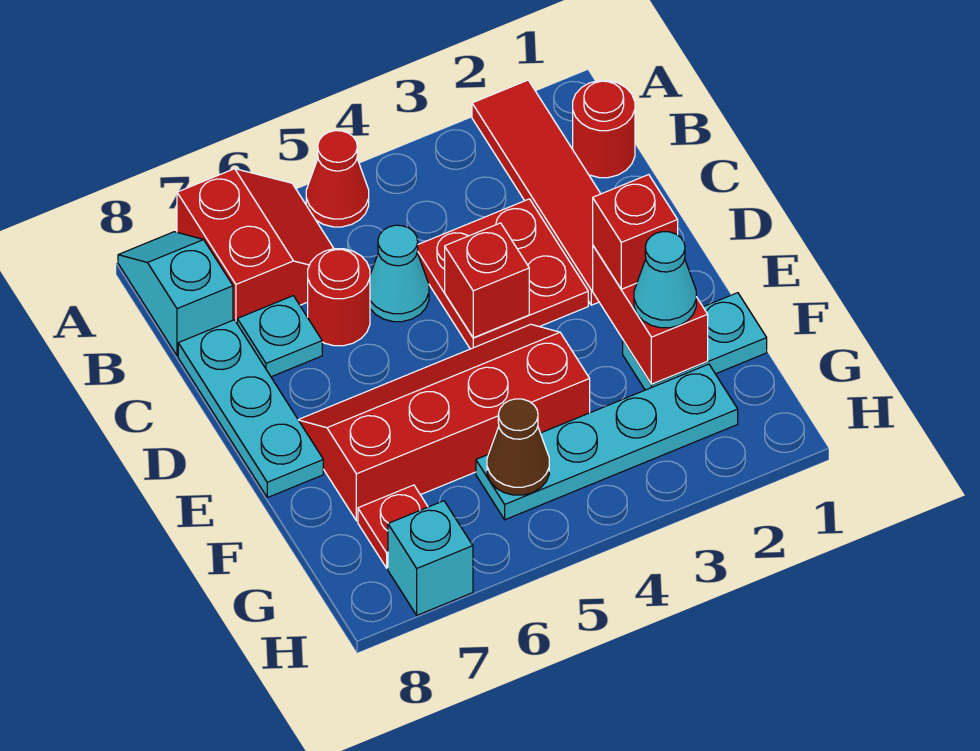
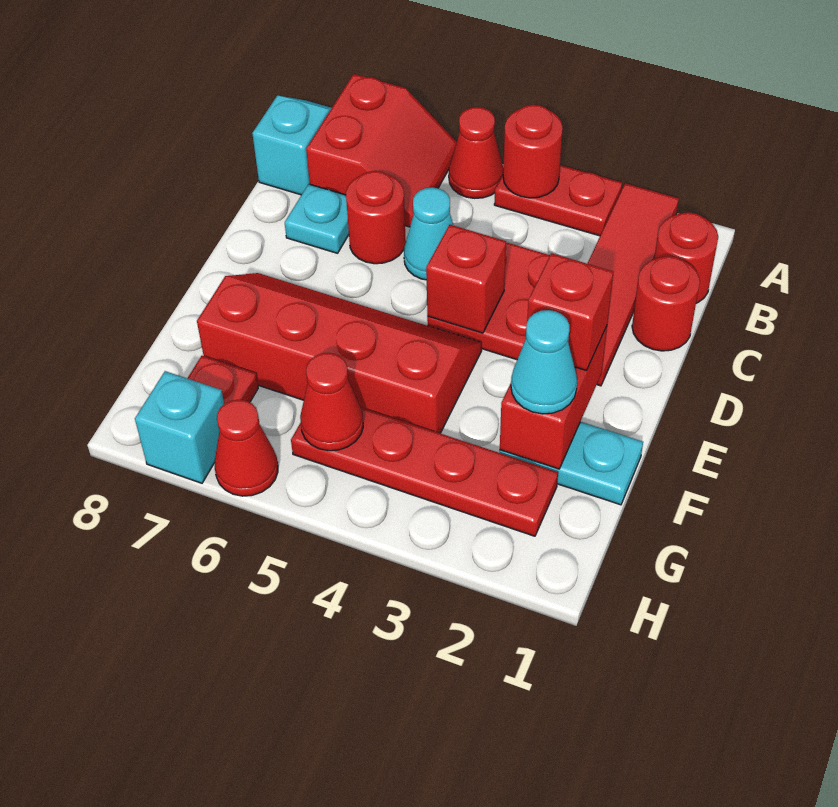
none -> red 1x2 plate [494,165,622,236]
none -> red 1x1 round brick [503,105,563,198]
none -> red 1x1 round brick [632,256,700,351]
cyan 1x3 plate [178,320,323,498] -> none
cyan 1x4 plate [476,364,738,520] -> red 1x4 plate [291,408,558,536]
brown 1x1 cone [487,399,549,495] -> red 1x1 cone [300,353,363,451]
none -> red 1x1 cone [215,400,278,496]

